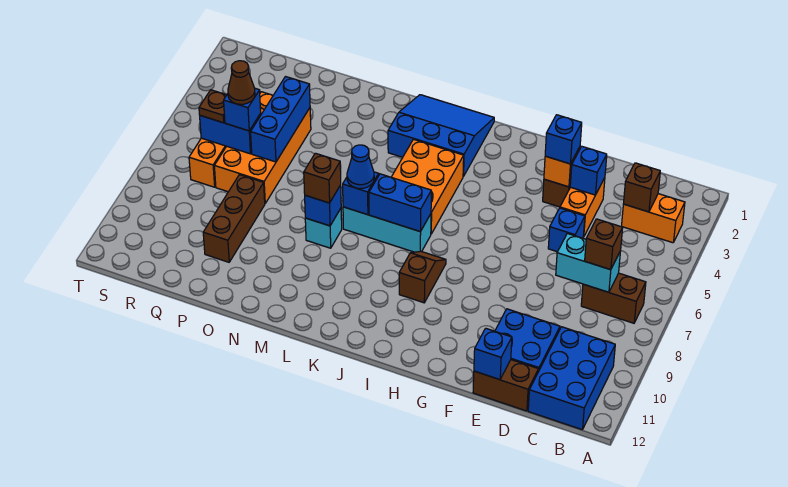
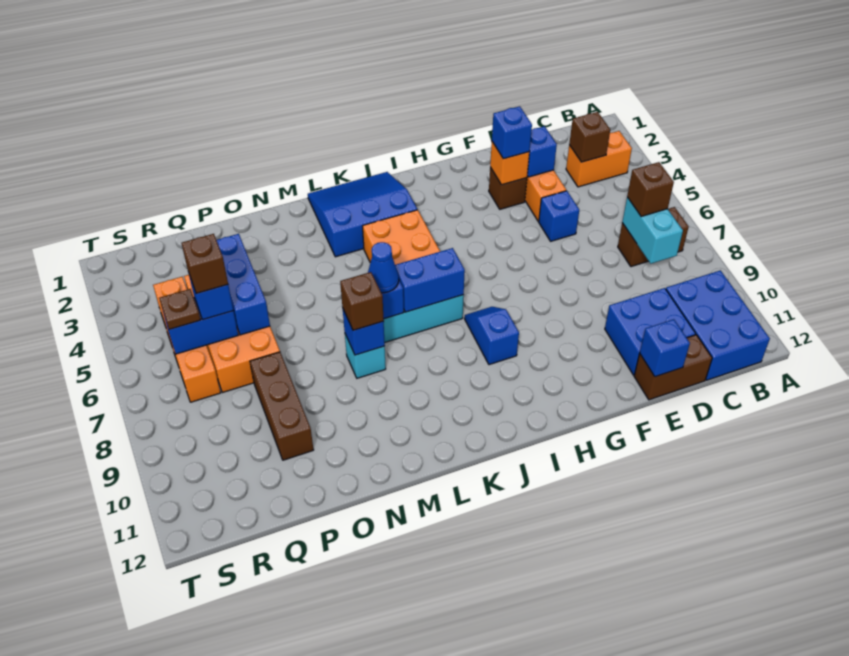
cyan 1x2 brick [556,233,621,292] -> cyan 1x2 brick turned to [622,197,683,264]
brown 1x2 slope [399,251,446,303] -> blue 1x2 slope [465,307,519,365]
brown 1x1 cone [228,61,255,104] -> brown 1x1 brick [181,234,228,294]

